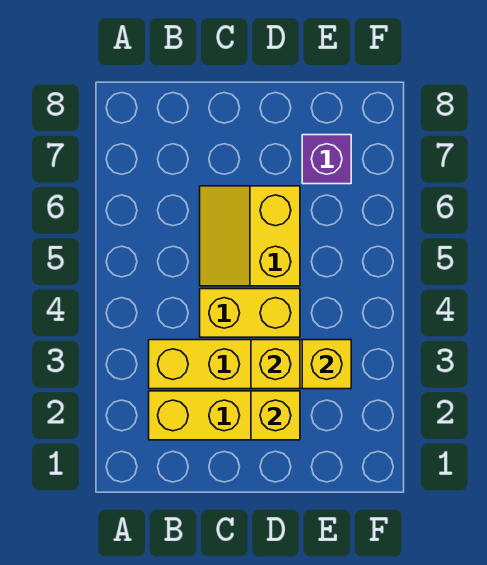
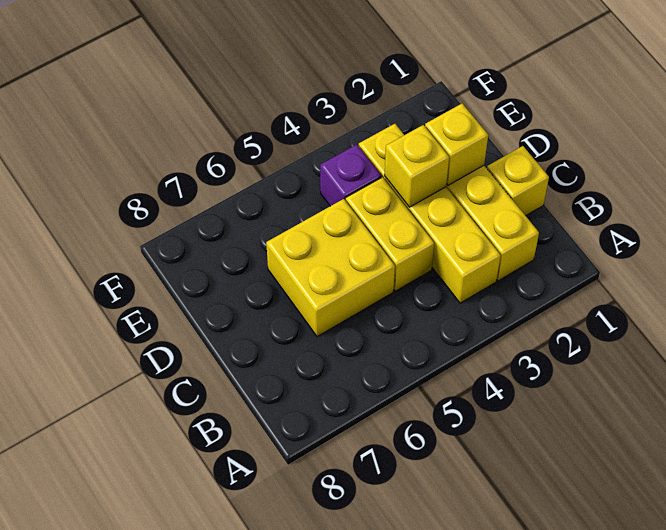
yellow 2x2 slope [200,186,300,286] -> yellow 2x2 brick [266,199,395,337]
yellow 1x1 brick [302,340,351,389] -> yellow 1x1 brick moved to [487,146,549,216]
purple 1x1 brick [302,135,351,184] -> purple 1x1 brick moved to [320,145,381,206]

